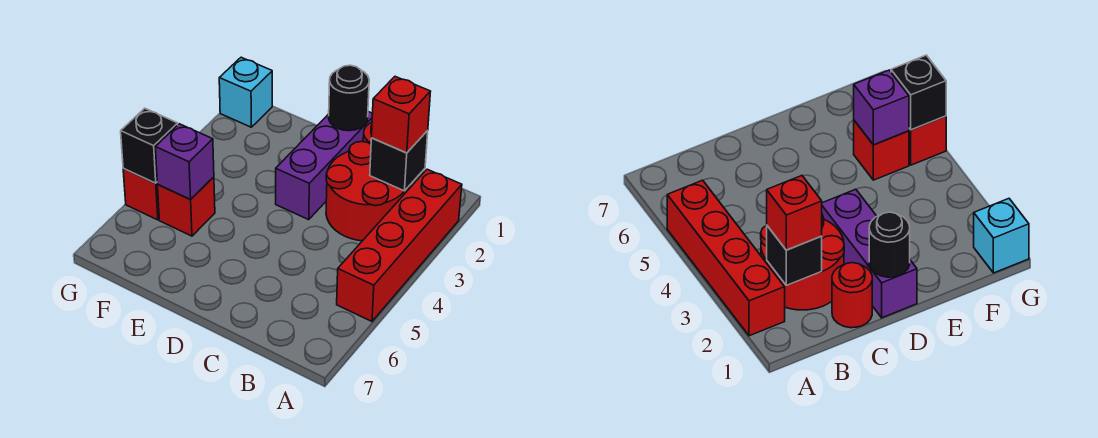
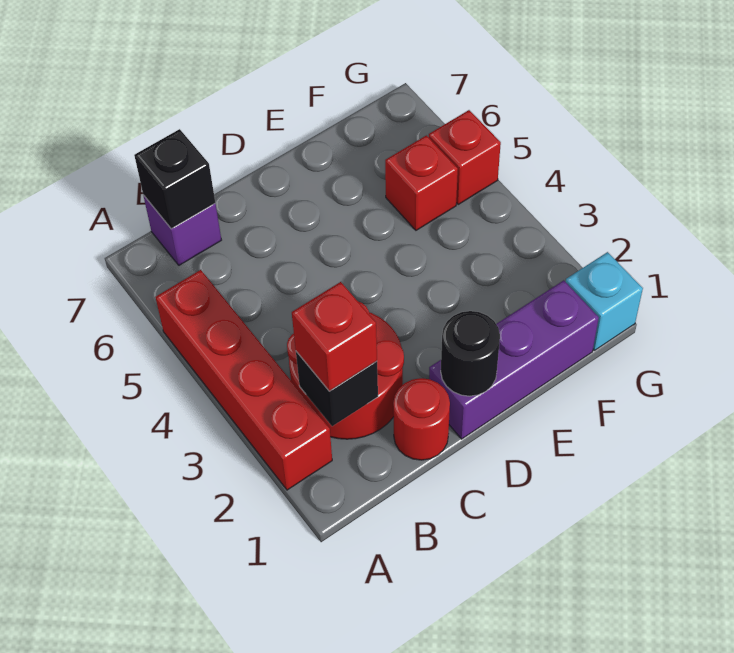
purple 1x3 brick [276,112,373,220] -> purple 1x3 brick turned to [429,280,599,439]
purple 1x1 brick [155,124,214,200] -> purple 1x1 brick moved to [143,195,221,265]
black 1x1 brick [121,108,178,183] -> black 1x1 brick moved to [134,129,215,229]

